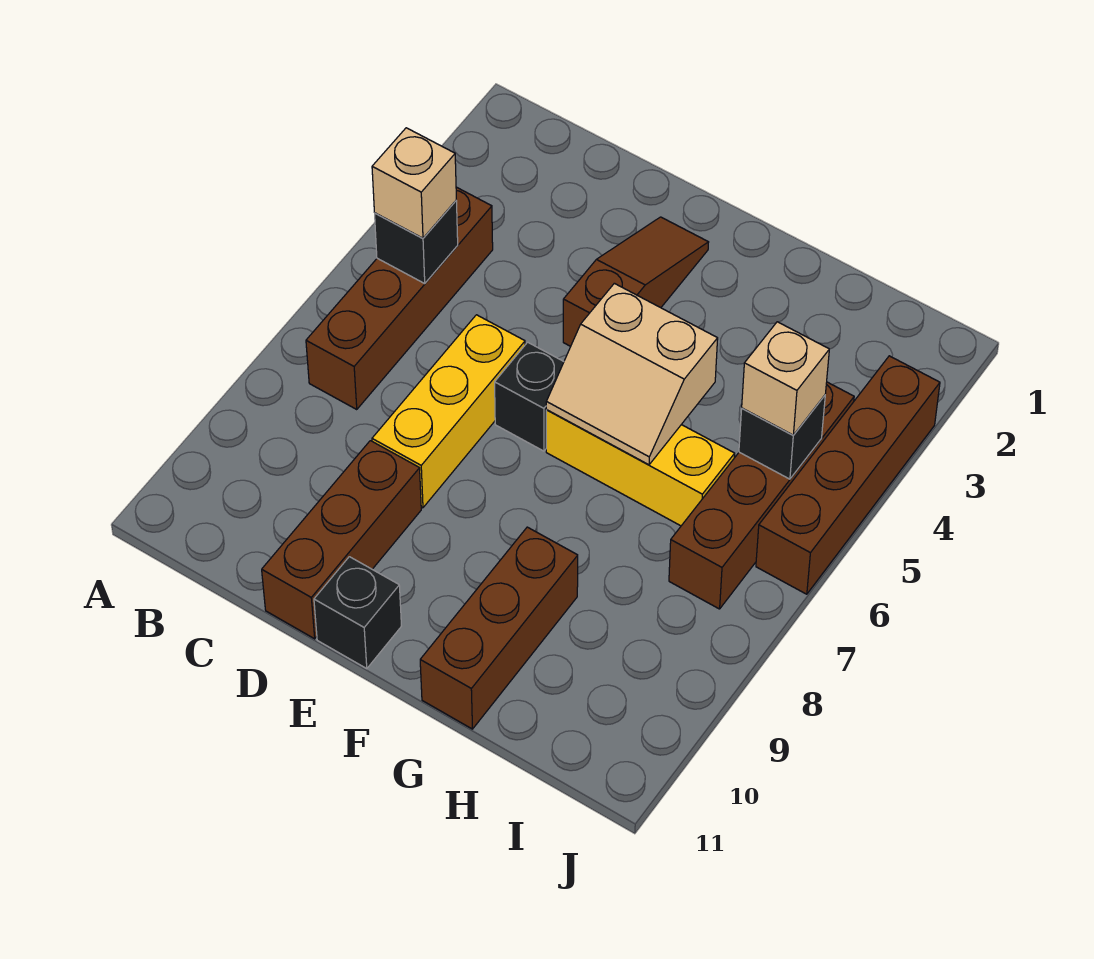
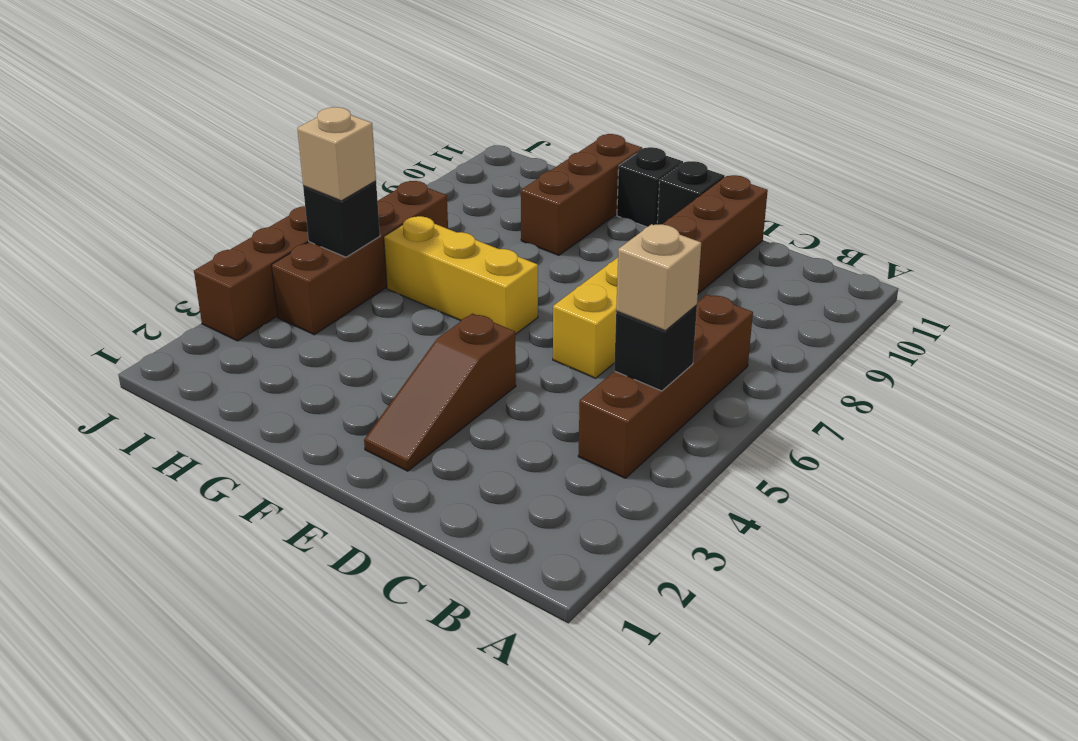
black 1x1 brick [495,342,564,451] -> black 1x1 brick moved to [617,147,683,227]
tan 2x2 slope [546,283,718,465] -> none

